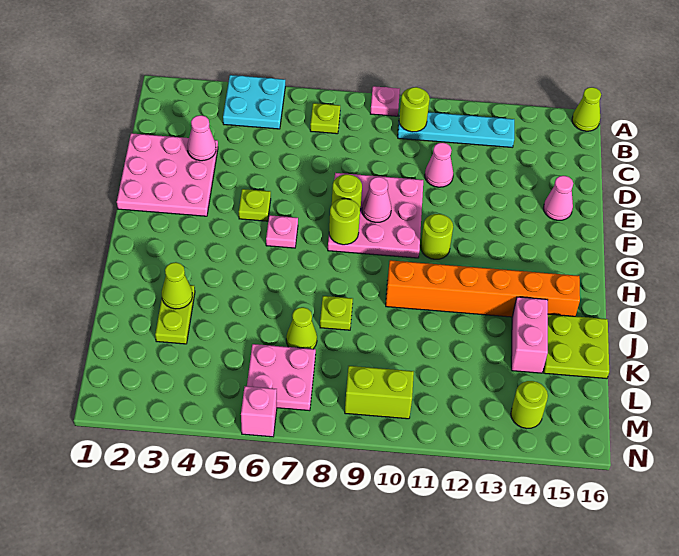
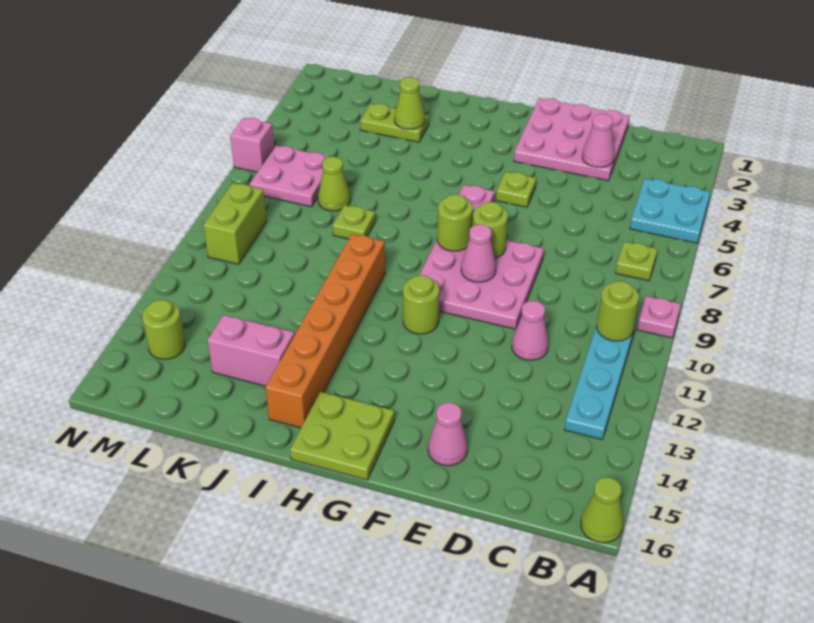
lime 2x2 plate [544,314,609,379] -> lime 2x2 plate moved to [290,392,395,480]

